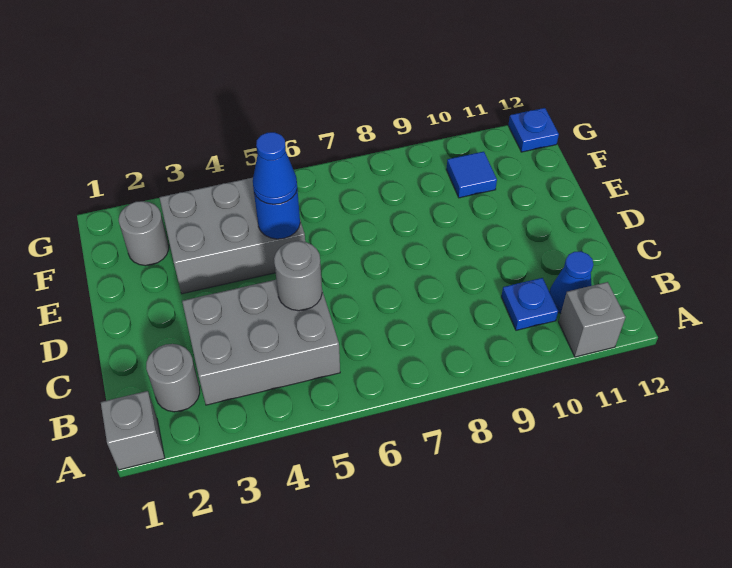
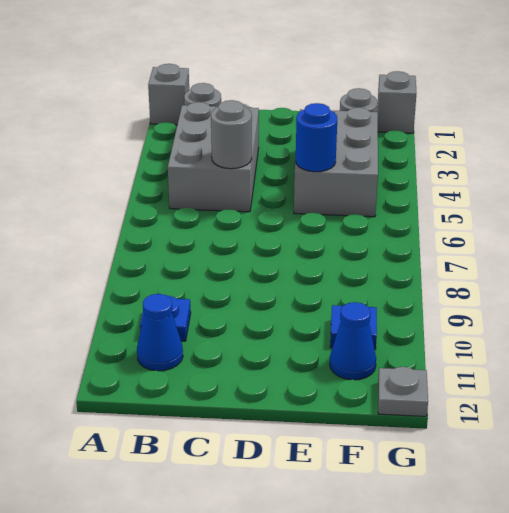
grey 1x1 brick [559,282,625,357] -> grey 1x1 brick moved to [377,71,416,133]
blue 1x1 cone [253,132,297,204] -> blue 1x1 cone moved to [330,302,376,380]
blue 1x1 plate [508,108,559,152] -> grey 1x1 plate [378,367,428,416]

